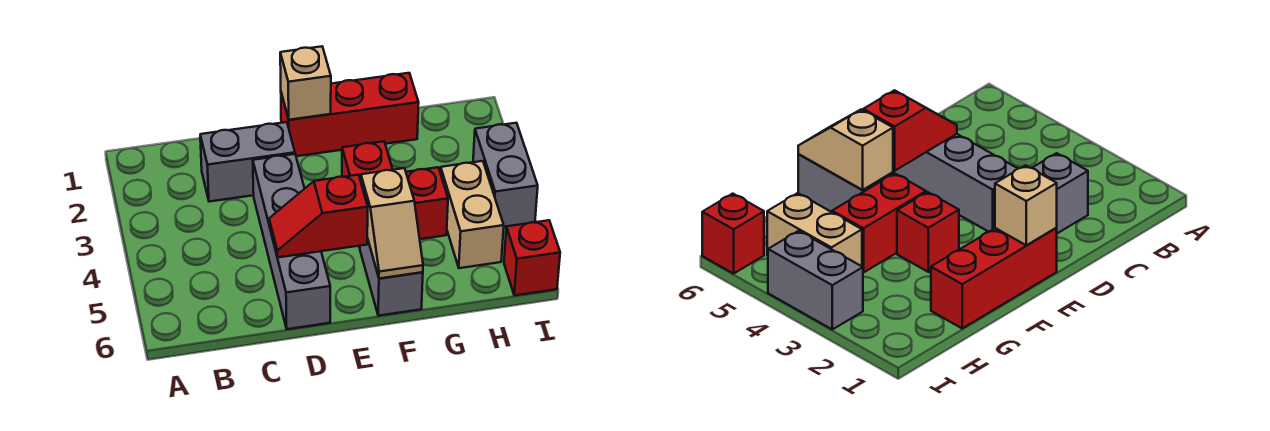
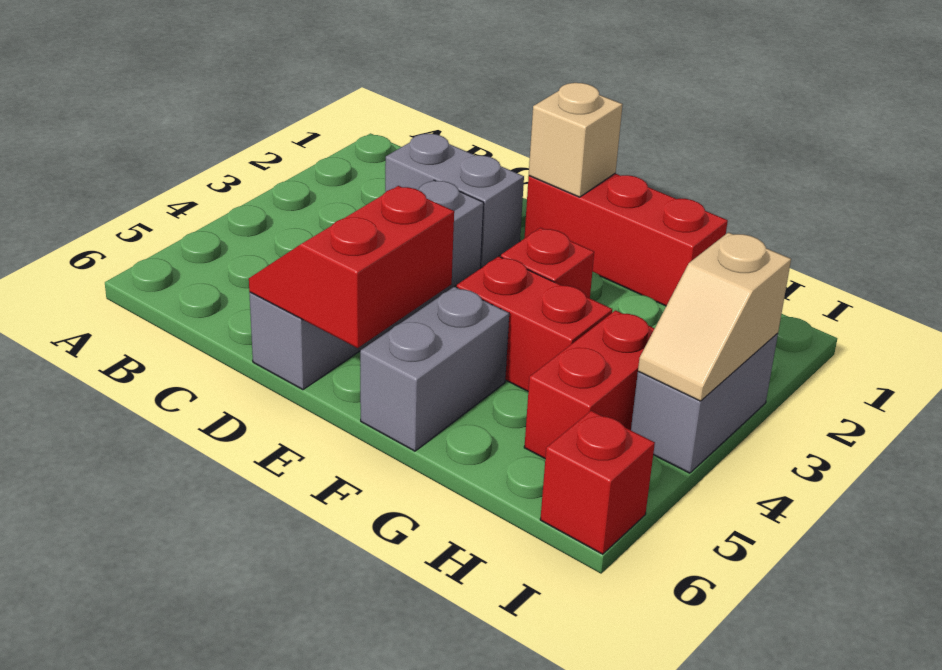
red 1x2 slope [269,175,368,258] -> red 2x2 slope [249,186,454,348]
tan 1x2 slope [361,168,423,279] -> tan 1x2 slope moved to [638,232,791,401]
tan 1x2 brick [440,161,504,268] -> red 1x2 brick [524,310,655,458]

